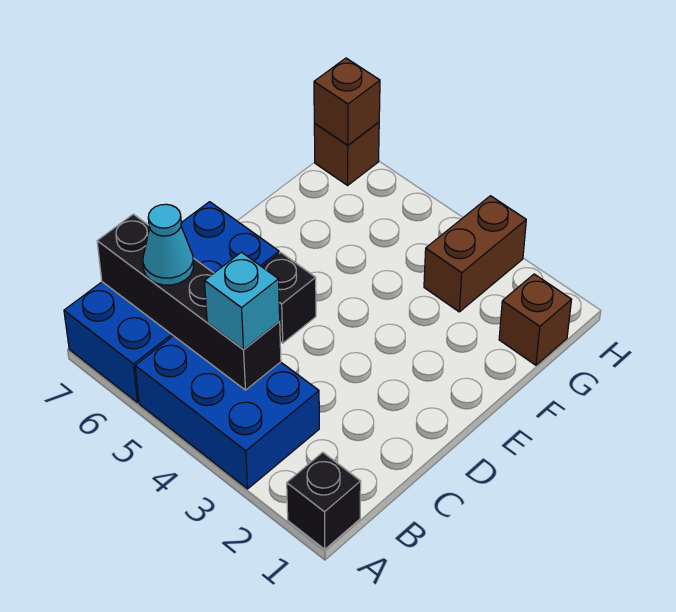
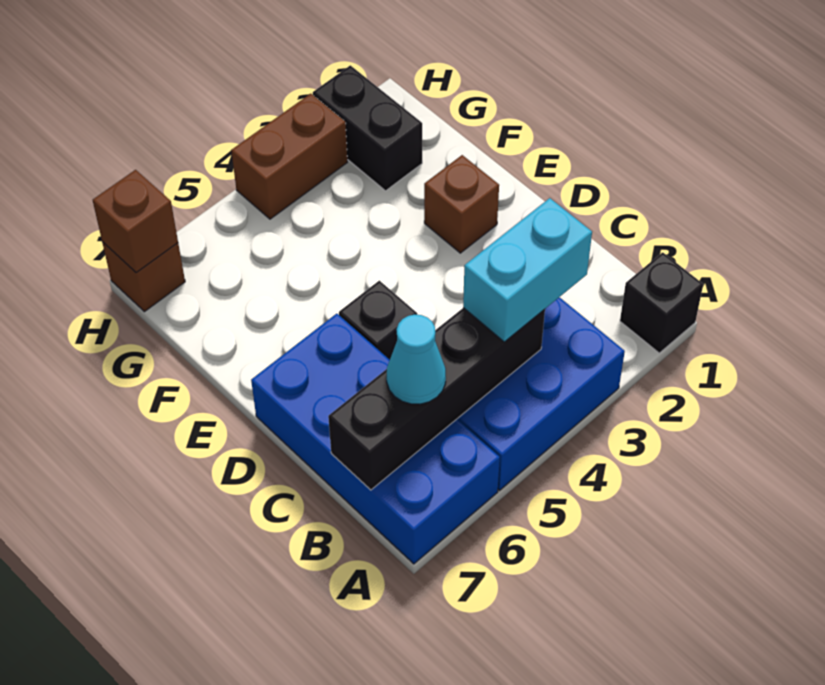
cyan 1x1 brick [205,252,280,350] -> cyan 1x2 brick [463,198,592,342]
brown 1x1 brick [499,274,572,365] -> brown 1x1 brick moved to [424,155,499,253]
none -> black 1x2 brick [313,65,422,191]
brown 1x2 brick [424,196,526,312] -> brown 1x2 brick turned to [231,94,347,219]

